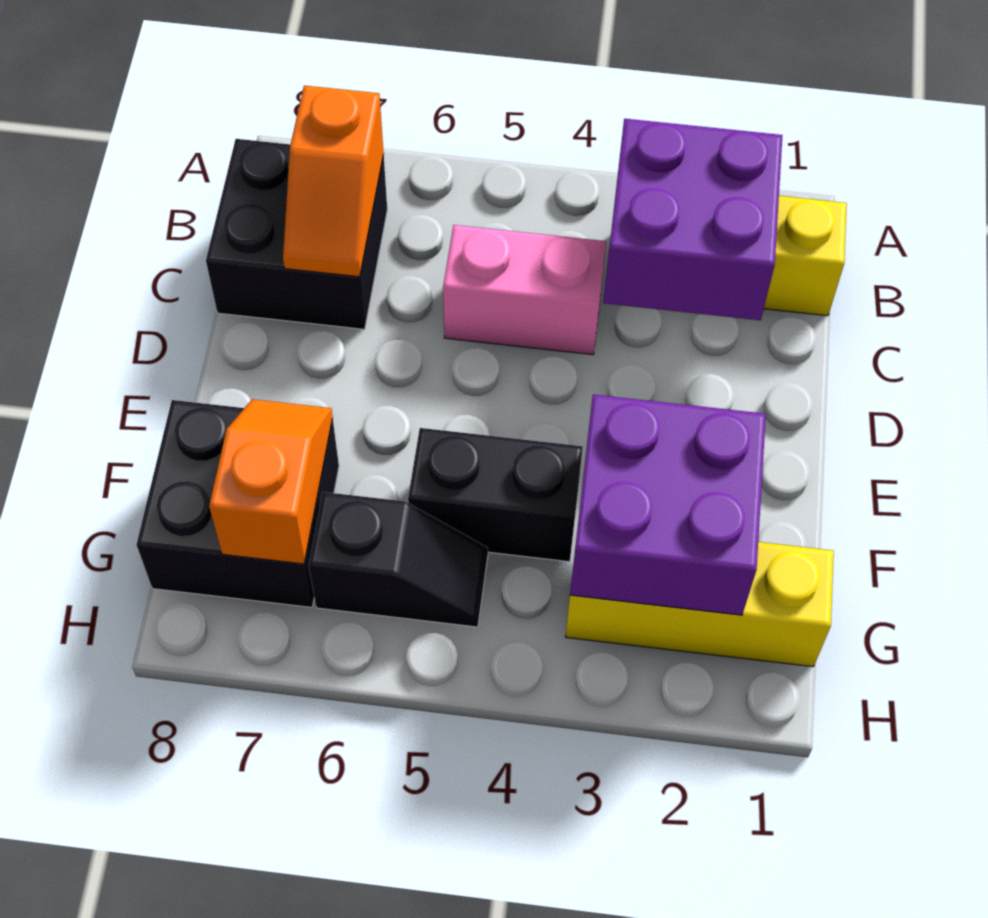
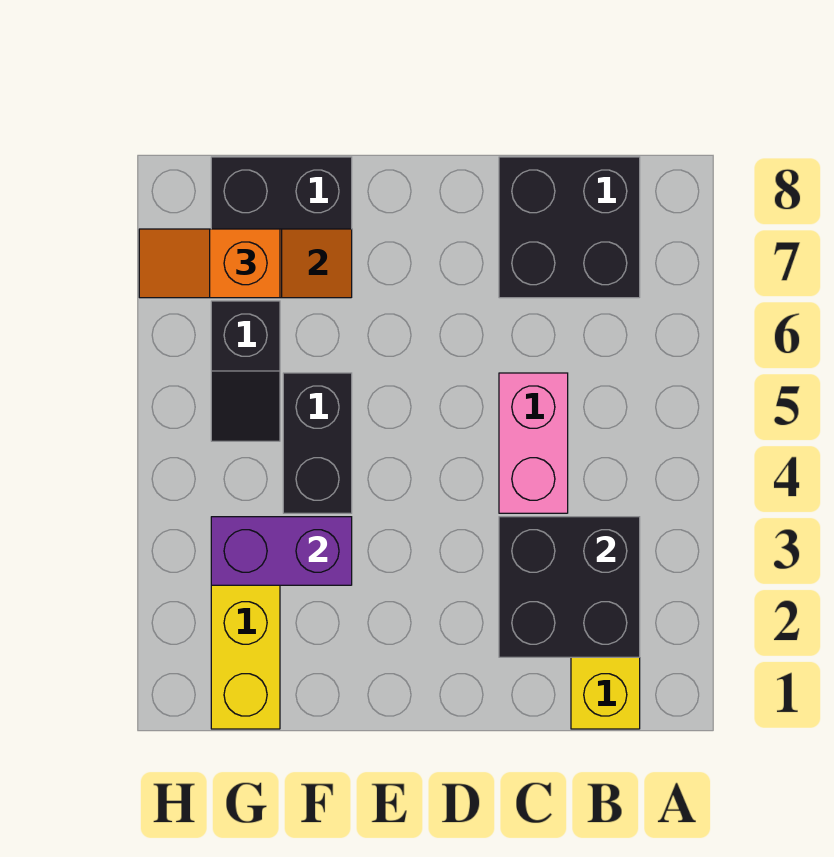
purple 2x2 brick [603,119,783,320] -> black 2x2 brick [499,517,640,657]
orange 1x2 slope [283,85,384,277] -> orange 1x2 slope moved to [139,229,280,298]
purple 2x2 brick [570,395,766,615] -> purple 1x2 brick [211,517,352,585]

